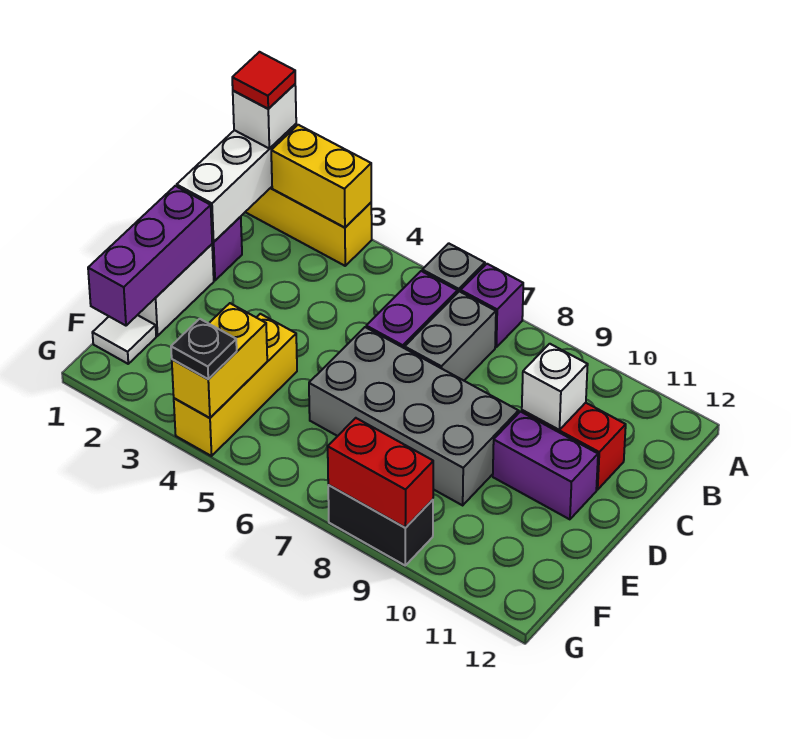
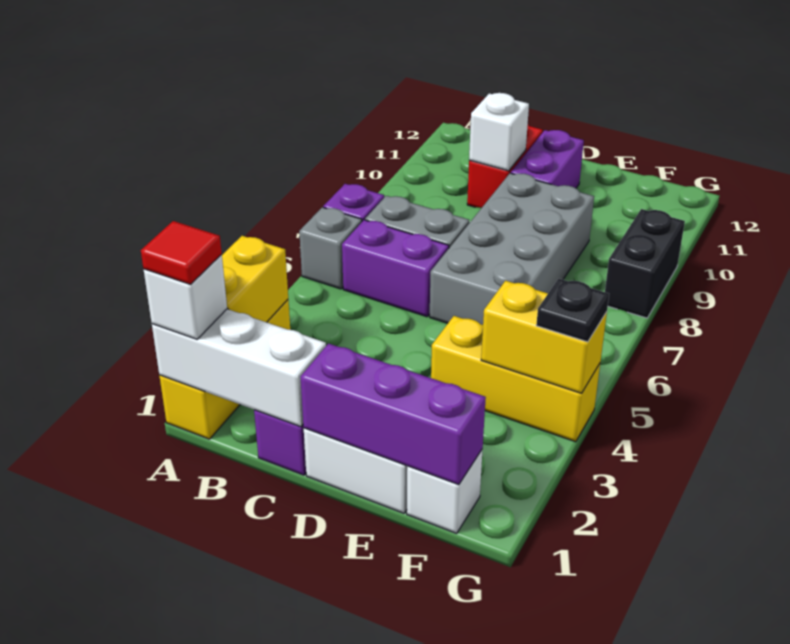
white 1x1 tile [92,315,156,364] -> white 1x1 brick [407,449,483,533]
red 1x2 brick [328,418,433,528] -> none

